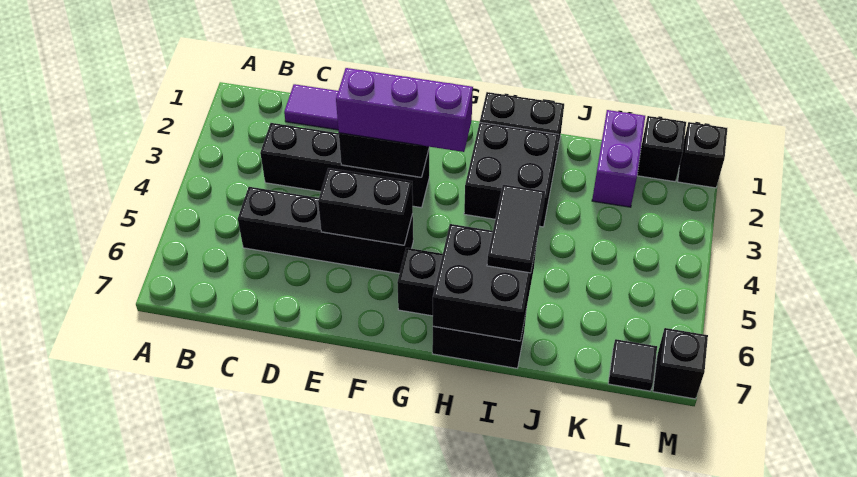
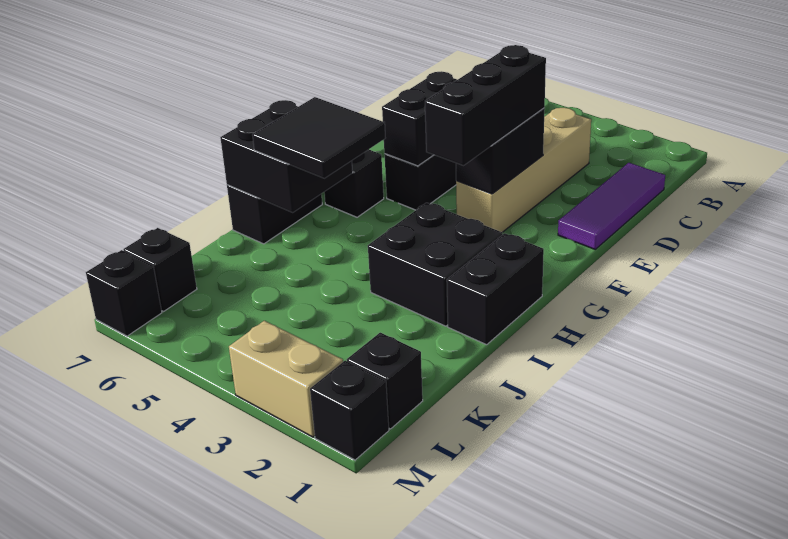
black 1x4 brick [260,123,429,208] -> tan 1x4 brick [456,108,591,232]
purple 1x3 brick [336,68,473,152] -> black 1x3 brick [425,45,546,166]
black 1x2 tile [487,185,545,273] -> black 2x2 tile [252,97,385,178]
purple 1x2 brick [592,110,645,207] -> none
black 1x1 tile [608,339,657,391] -> black 1x1 brick [123,228,197,311]
none -> tan 1x2 brick [229,321,343,437]

